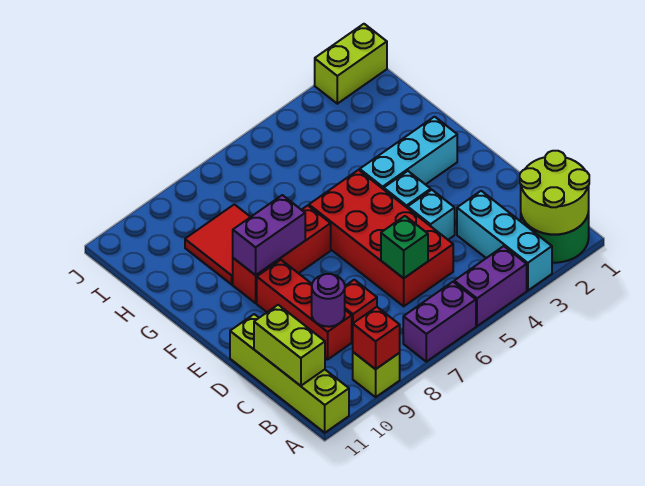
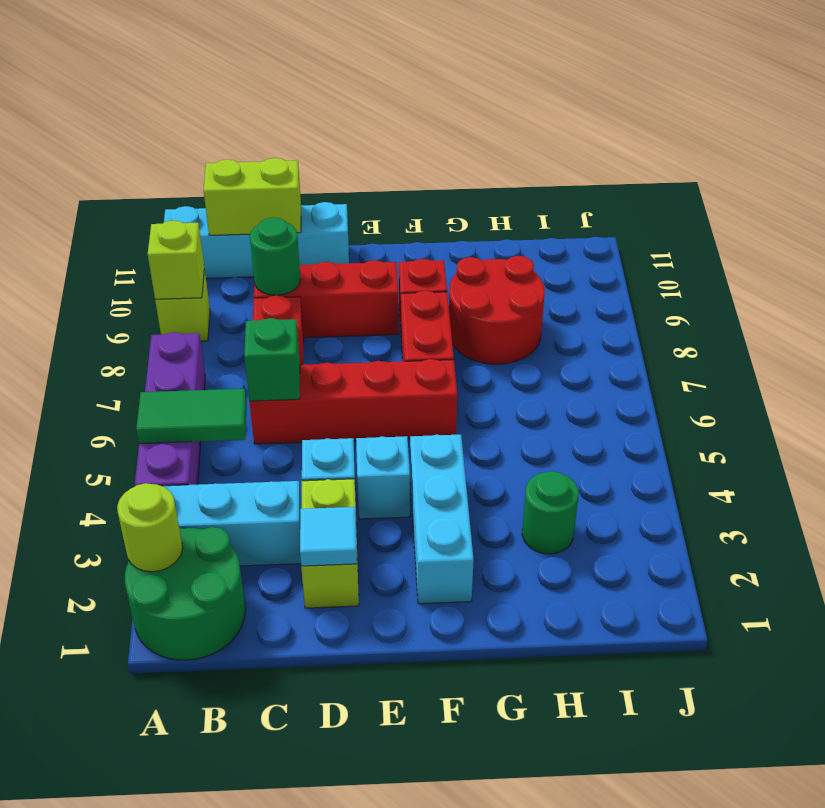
lime 2x2 round brick [520,151,589,235] -> lime 1x1 round brick [117,483,183,572]
none -> green 1x2 tile [136,389,247,444]
red 1x1 brick [353,307,400,369] -> lime 1x1 brick [148,221,204,299]
lime 1x4 brick [230,314,349,433] -> cyan 1x4 brick [164,202,349,278]
red 2x4 brick [309,170,453,306] -> red 1x4 brick [249,359,457,444]
purple 1x1 round brick [312,274,345,327] -> green 1x1 round brick [250,217,300,295]
none -> cyan 1x1 tile [300,507,357,566]
purple 1x2 brick [233,195,305,275] -> none
red 2x2 tile [185,204,250,284] -> red 2x2 round brick [449,256,545,364]
none -> green 1x1 round brick [522,471,579,554]
lime 1x2 brick [315,24,387,104] -> lime 1x2 brick moved to [301,479,359,608]

